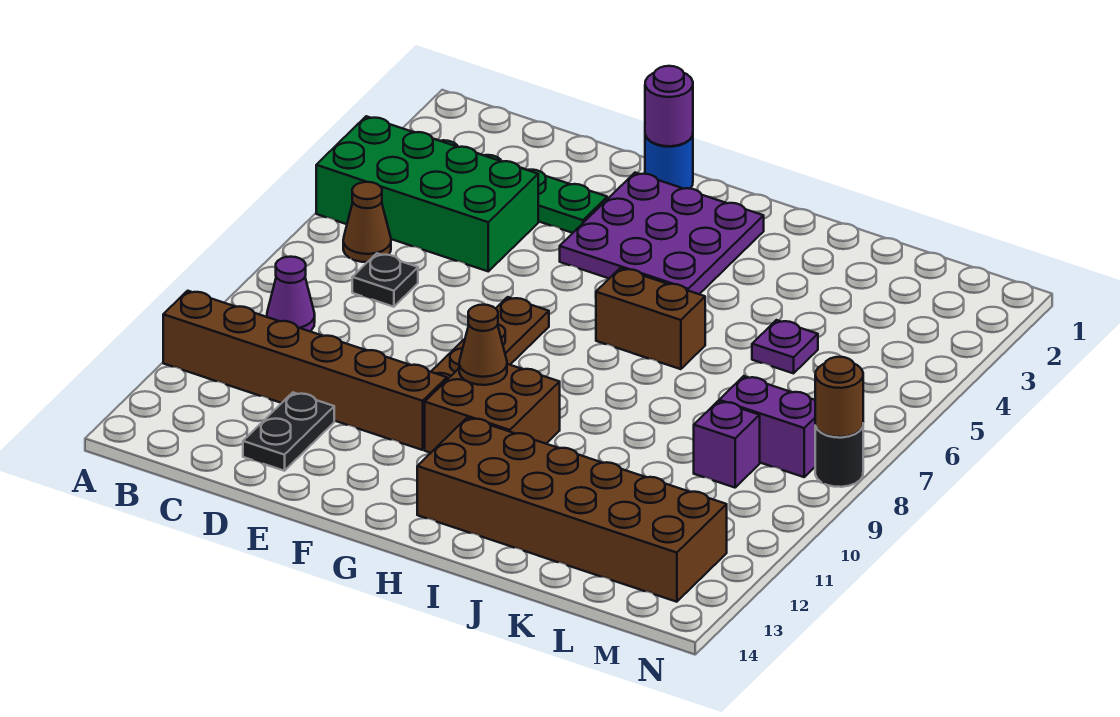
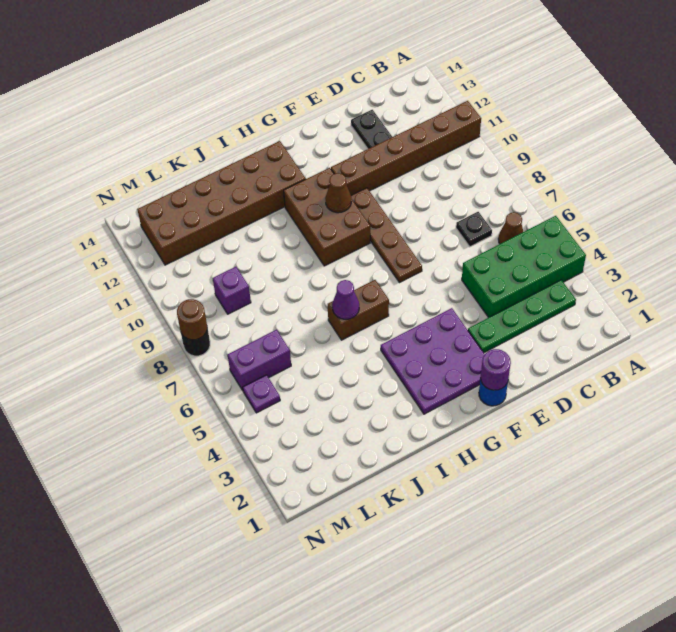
purple 1x1 cone [267,257,315,331] -> purple 1x1 cone moved to [332,280,359,319]
brown 2x2 brick [425,364,560,453] -> brown 2x3 brick [284,168,370,266]
purple 1x1 plate [752,320,818,373] -> purple 1x1 plate moved to [243,375,280,413]
purple 1x2 brick [719,376,815,477] -> purple 1x2 brick moved to [227,330,291,390]

